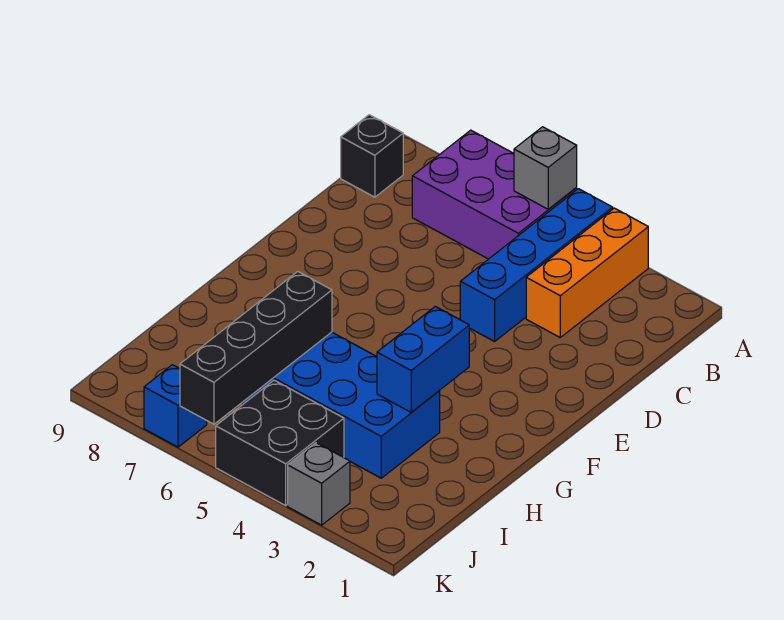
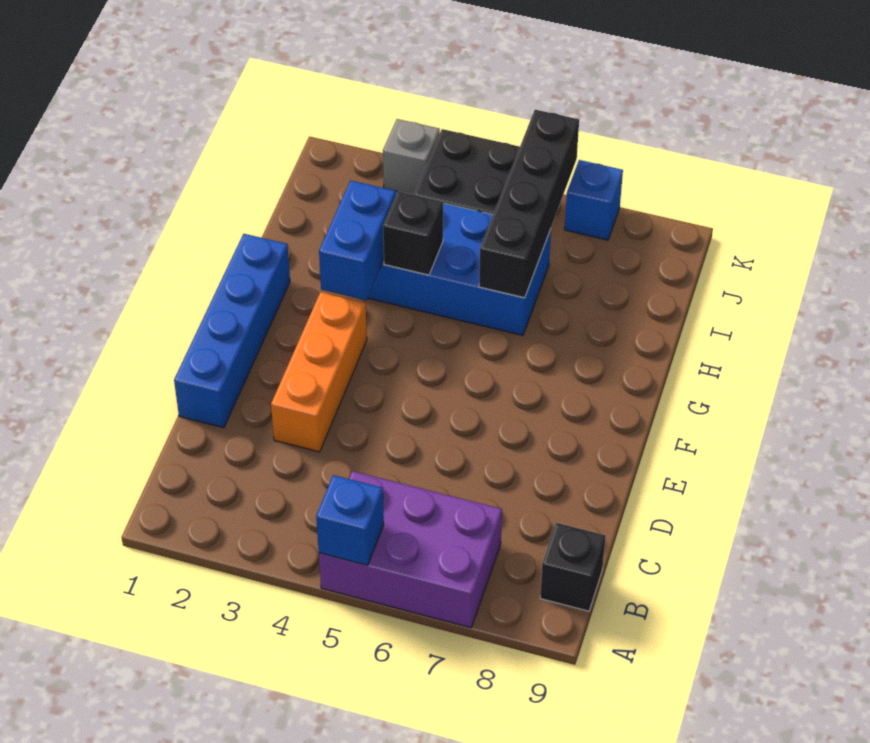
orange 1x3 brick [526,208,648,337] -> orange 1x3 brick moved to [271,292,367,452]
blue 1x4 brick [460,189,613,342] -> blue 1x4 brick moved to [174,234,290,428]
grey 1x1 brick [514,127,577,209] -> blue 1x1 brick [316,475,384,565]
none -> black 1x1 brick [383,192,443,275]

